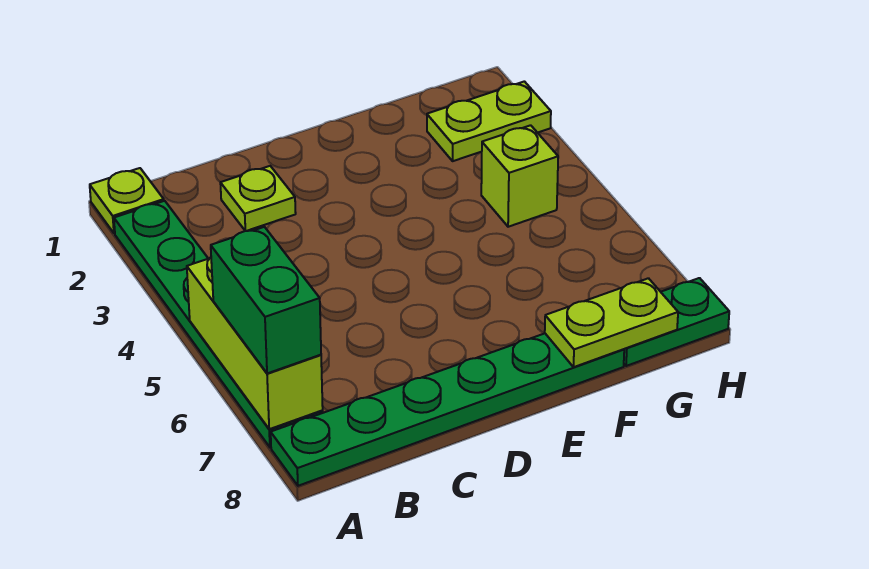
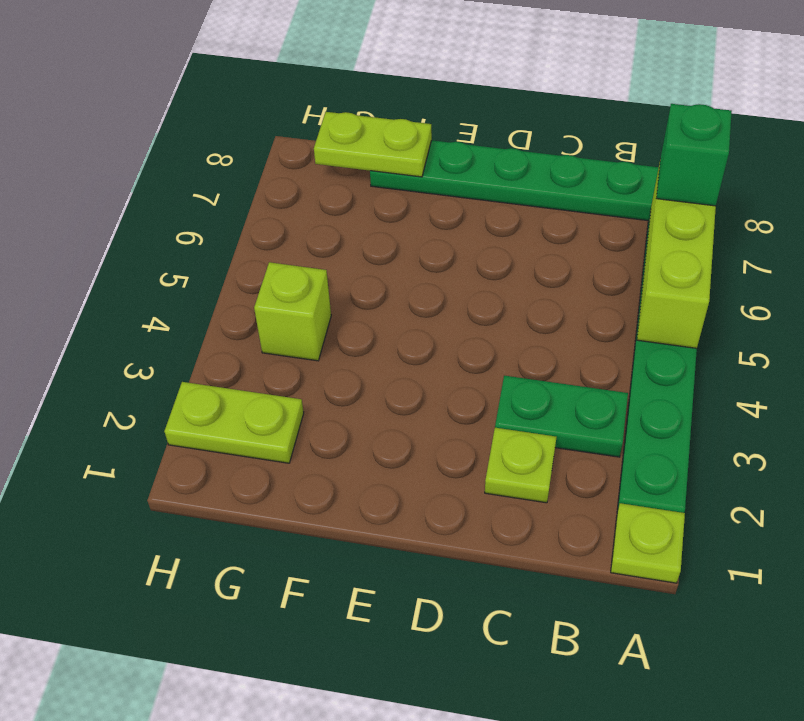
green 1x2 brick [211,227,321,373] -> green 1x1 brick [656,104,732,206]
green 1x2 plate [624,278,729,366] -> green 1x2 plate moved to [495,376,628,457]

